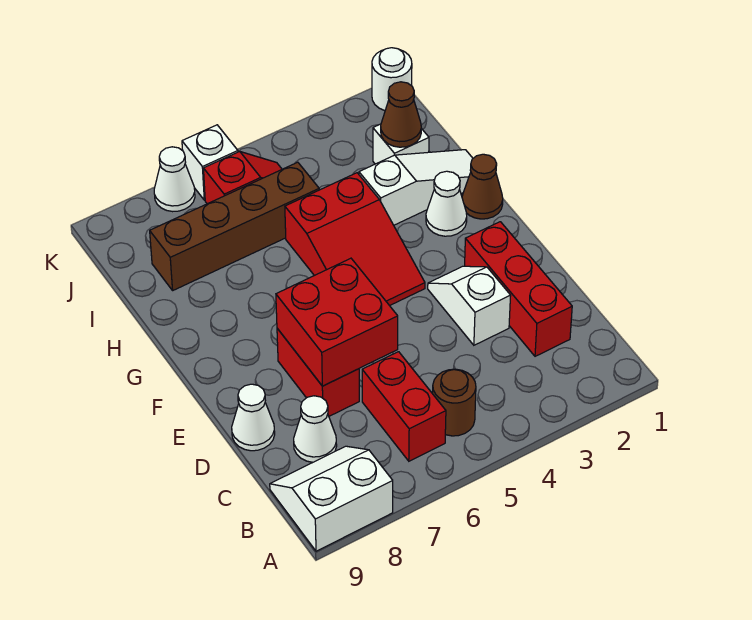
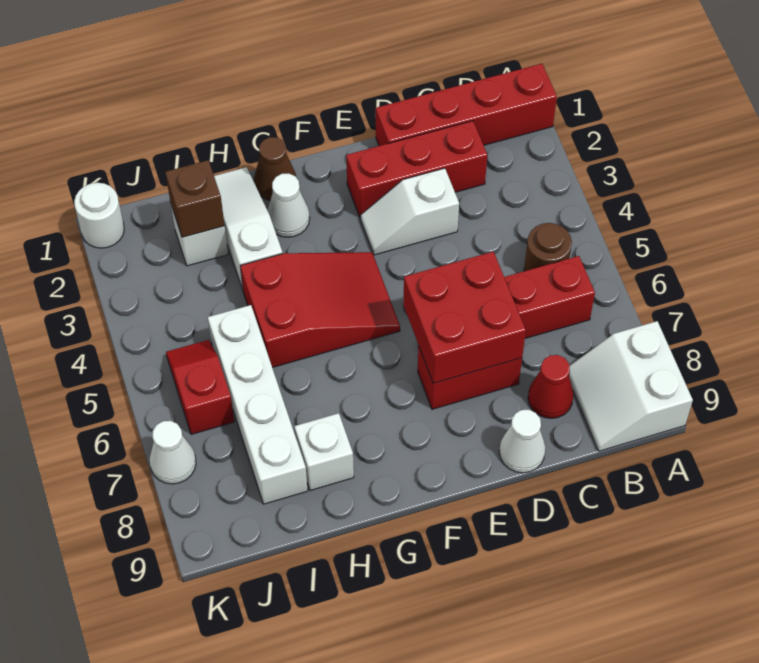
none -> red 1x4 brick [376,64,557,146]
white 1x1 cone [294,396,337,462] -> red 1x1 cone [528,355,574,418]
brown 1x1 cone [381,82,421,147] -> brown 1x1 brick [165,160,225,237]
brown 1x4 brick [150,162,319,290] -> white 1x4 brick [208,305,308,504]
white 1x1 brick [182,125,238,200] -> white 1x1 brick moved to [294,413,354,491]

